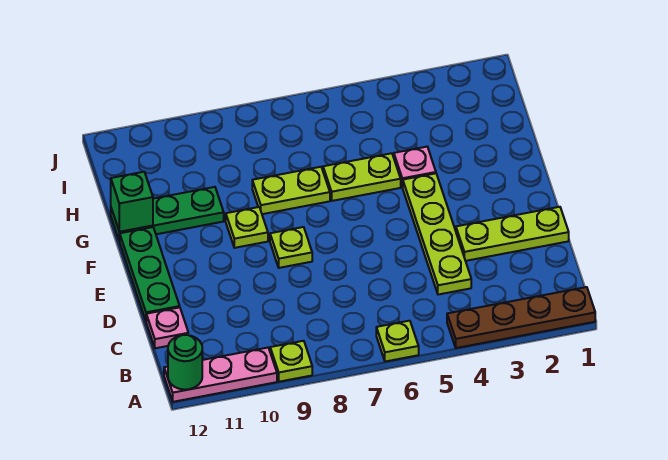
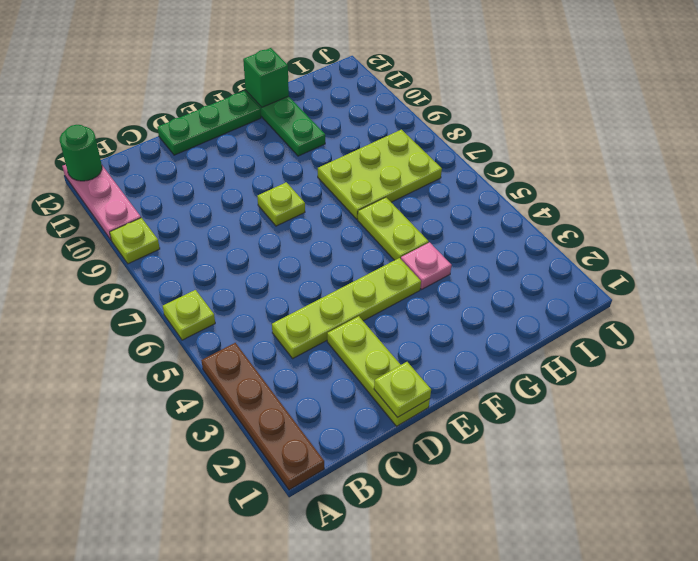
pink 1x1 plate [146,307,188,348] -> none
lime 1x1 plate [226,207,268,248] -> lime 1x1 plate moved to [374,362,431,418]
lime 1x2 plate [252,167,330,214] -> lime 2x3 plate [318,130,442,219]

